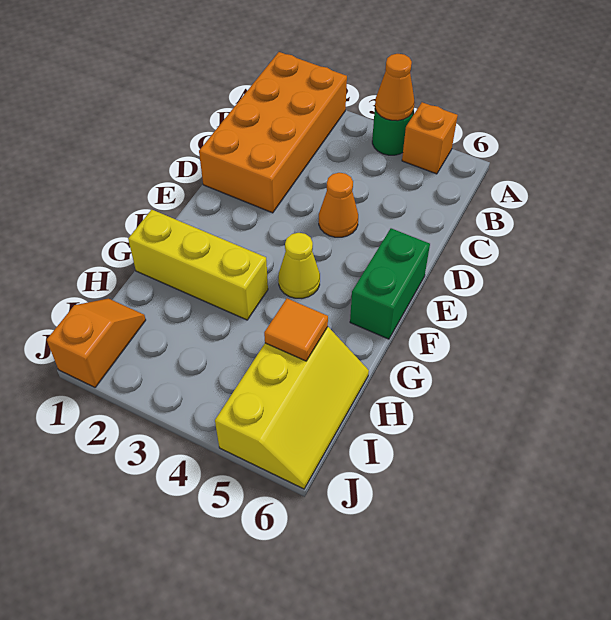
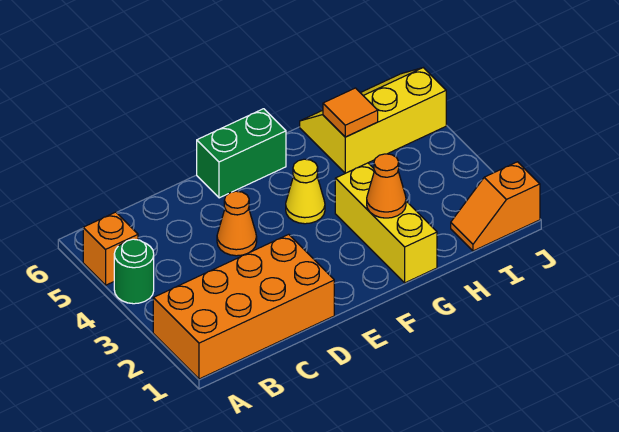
orange 1x1 cone [375,54,415,121] -> orange 1x1 cone moved to [367,154,406,218]

